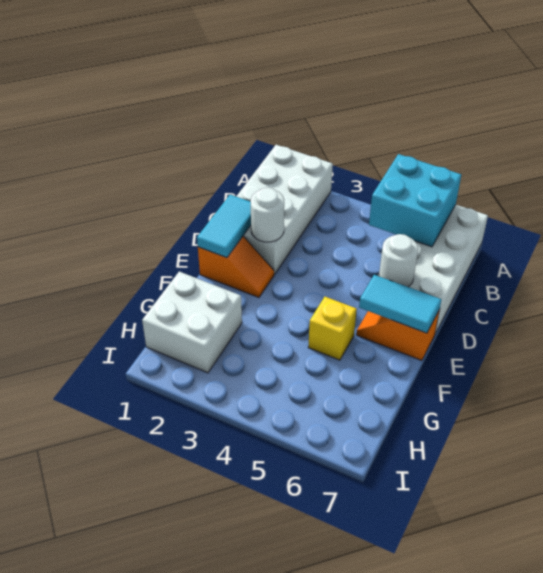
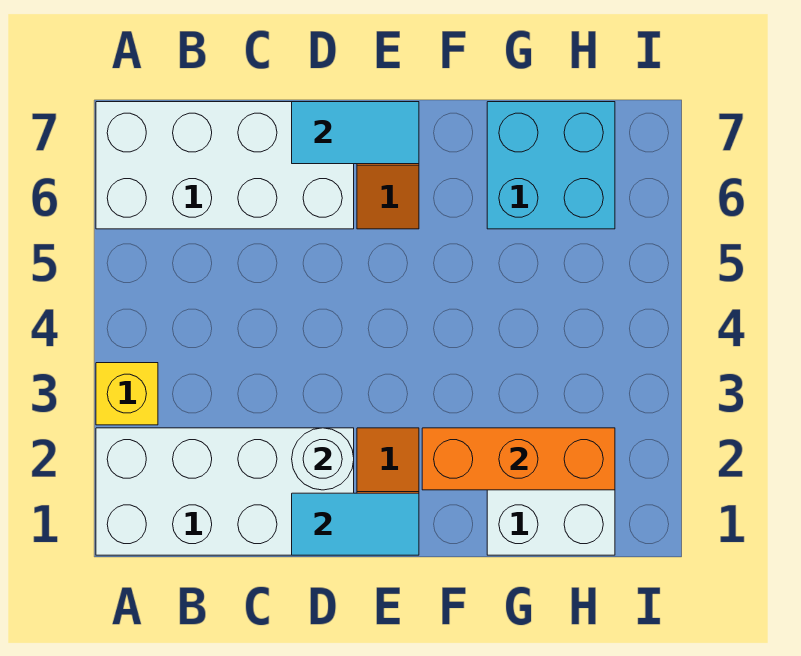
cyan 2x2 brick [369,154,461,247] -> cyan 2x2 brick moved to [487,102,615,229]
white 1x1 round brick [379,234,418,287] -> none
cyan 1x2 tile [359,275,441,333] -> cyan 1x2 tile turned to [292,102,419,164]
none -> orange 1x3 brick [422,428,615,490]
yellow 1x1 brick [308,297,357,360] -> yellow 1x1 brick moved to [96,363,158,425]

